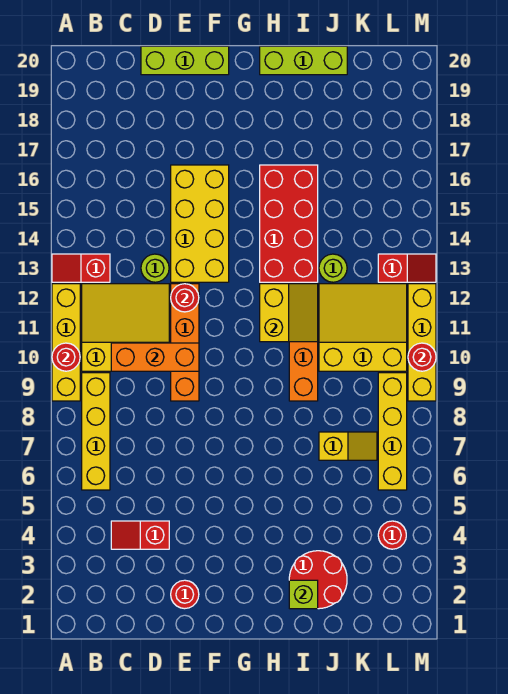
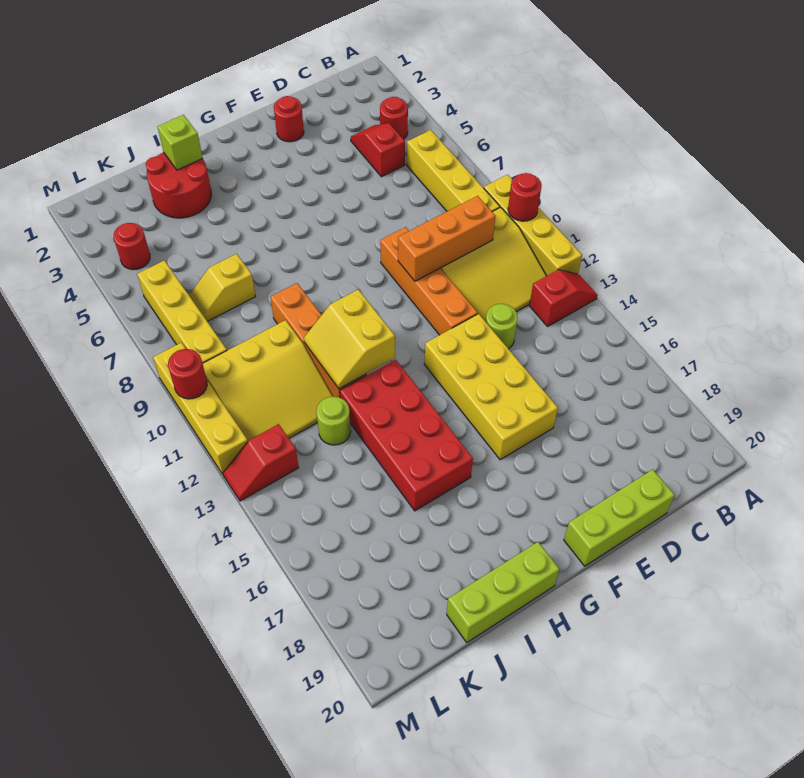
red 1x2 slope [111,521,169,549] -> red 1x2 slope turned to [351,123,405,177]
red 1x1 round brick [171,284,199,312] -> red 1x1 round brick moved to [380,97,408,139]

